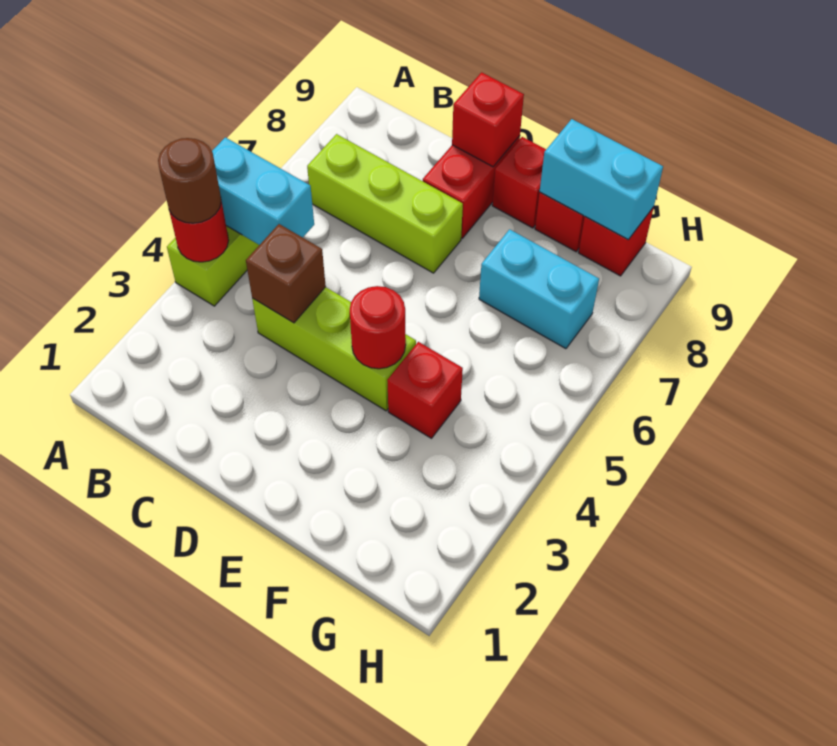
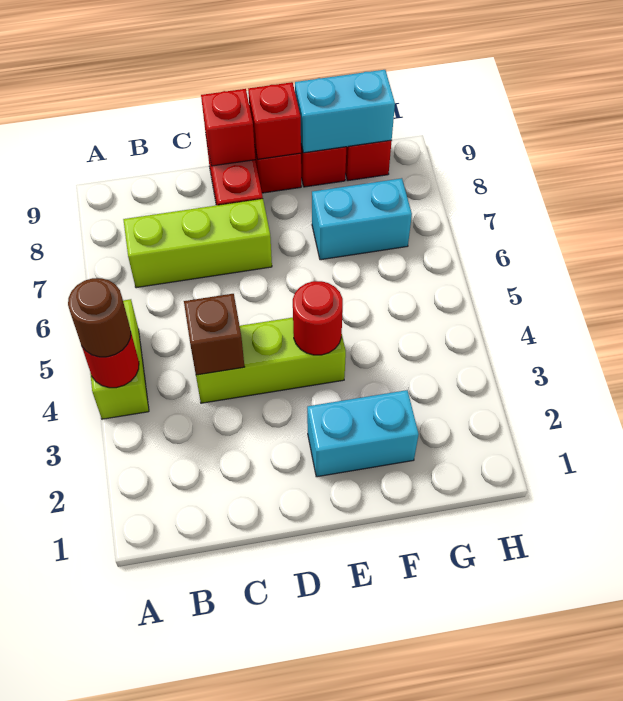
cyan 1x2 brick [212,137,314,245] -> cyan 1x2 brick moved to [307,390,419,477]
red 1x1 brick [387,342,463,438] -> red 1x1 brick moved to [248,82,301,159]

